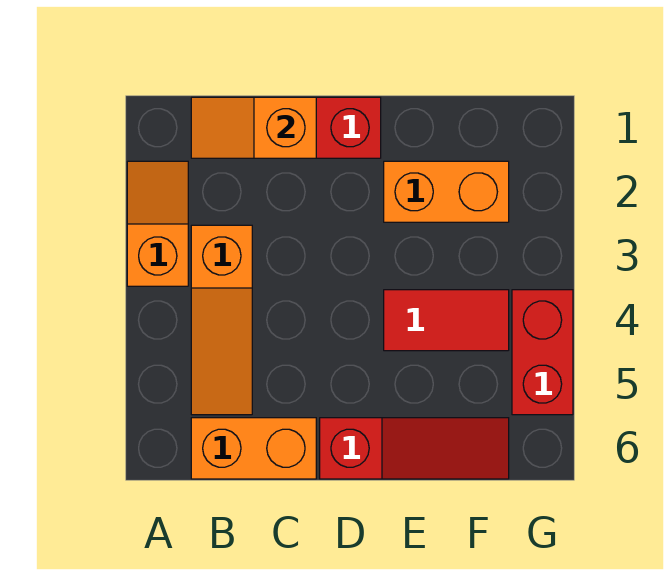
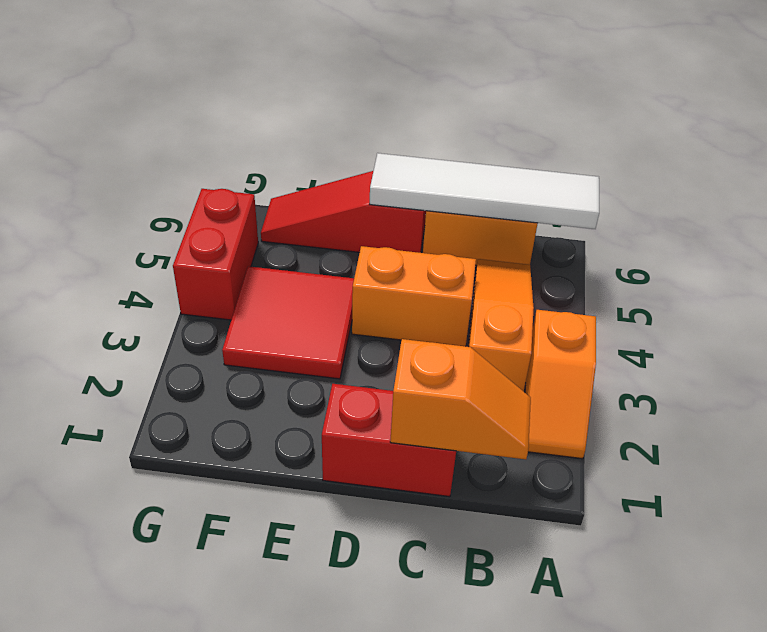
none -> white 1x4 tile [370,153,599,229]
orange 1x2 brick [384,161,509,222] -> orange 1x2 brick moved to [352,246,476,346]
red 1x2 tile [384,290,509,351] -> red 2x2 tile [222,266,354,379]

